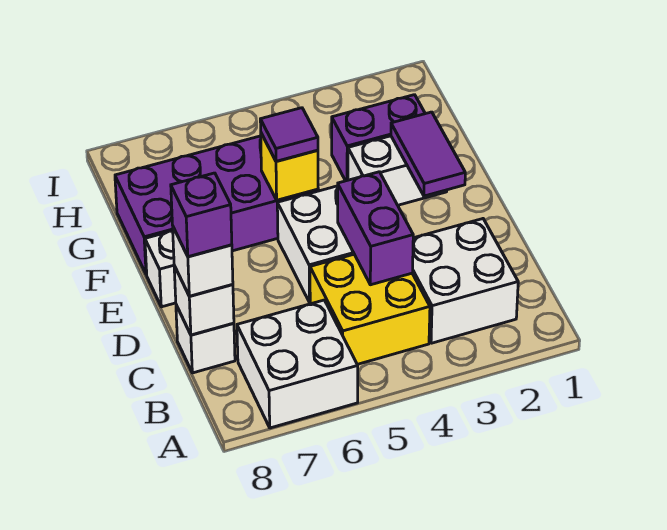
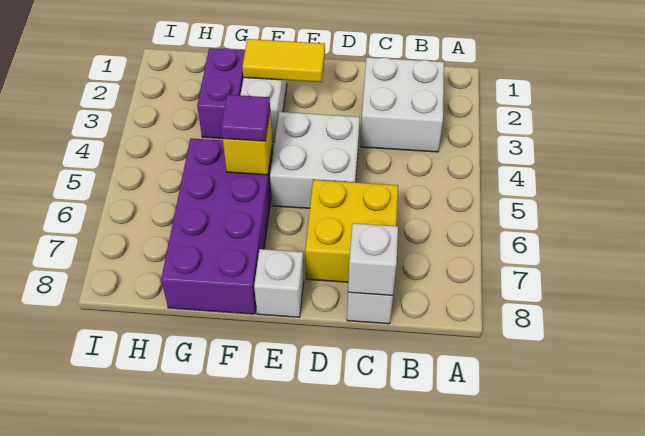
white 2x2 brick [237,300,358,428] -> none
yellow 2x2 brick [310,254,430,364] -> yellow 2x2 brick moved to [305,180,398,282]
purple 1x2 brick [338,172,413,285] -> none
white 1x1 brick [173,227,233,296] -> none
purple 1x1 brick [171,173,232,257] -> none
purple 1x2 tile [391,112,465,196] -> yellow 1x2 tile [242,39,325,82]

